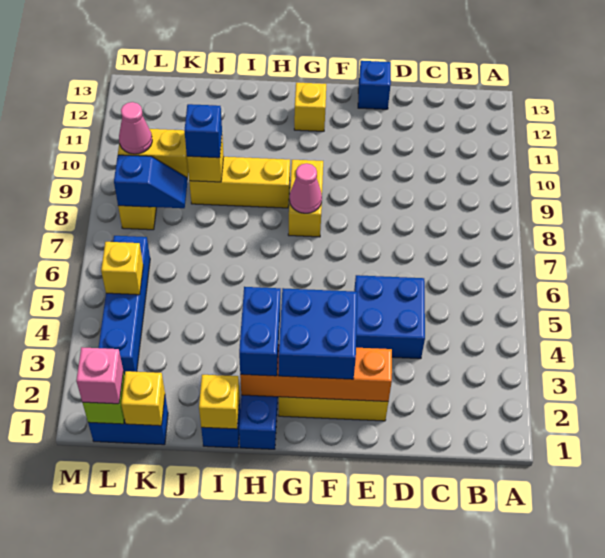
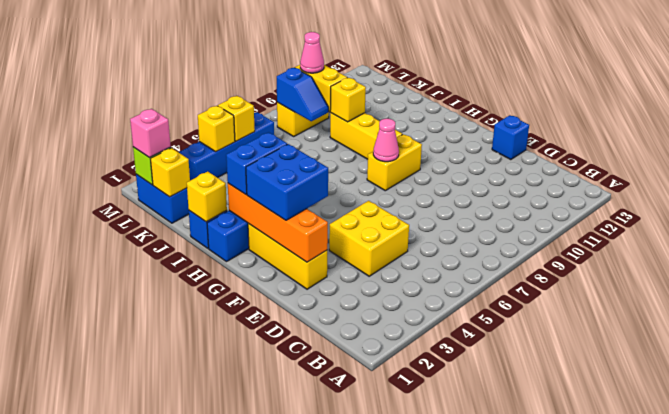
blue 2x2 brick [354,275,425,359] -> yellow 2x2 brick [329,201,409,276]
yellow 1x1 brick [294,83,326,131] -> yellow 1x1 brick moved to [198,106,235,152]
blue 1x1 brick [184,104,222,158] -> none

